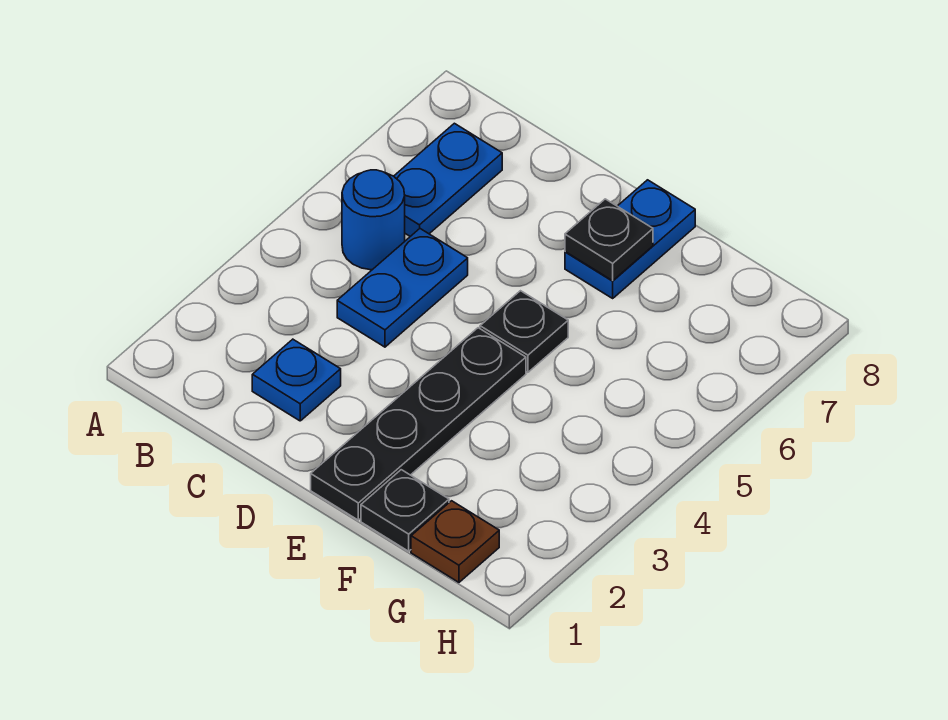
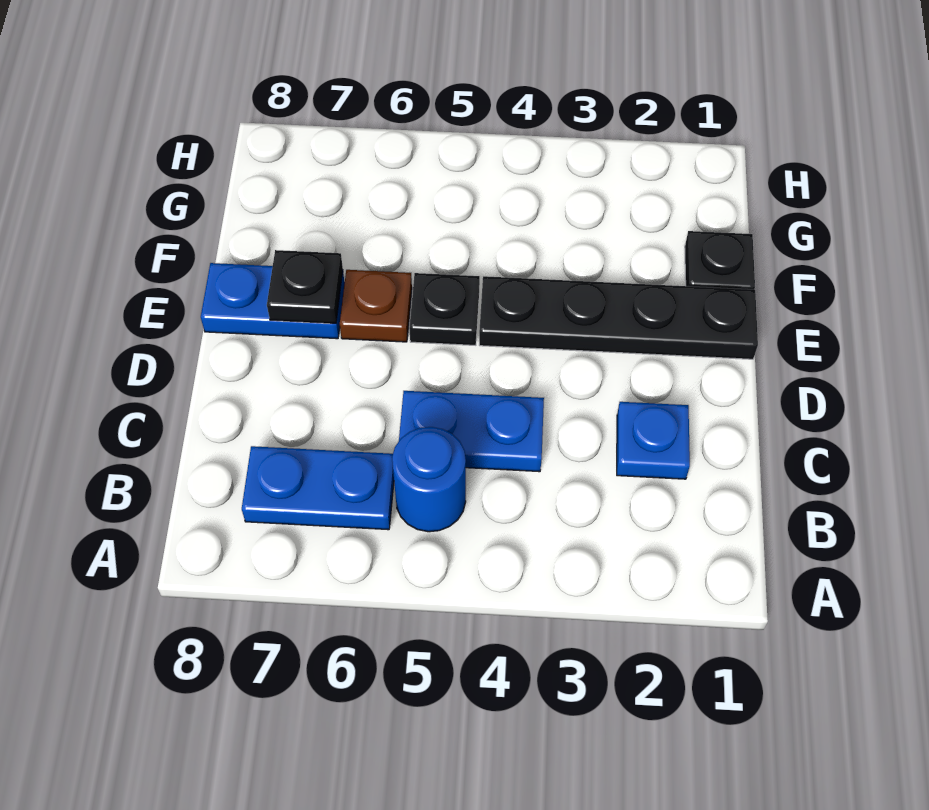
brown 1x1 plate [411,501,499,582] -> brown 1x1 plate moved to [340,270,412,342]

